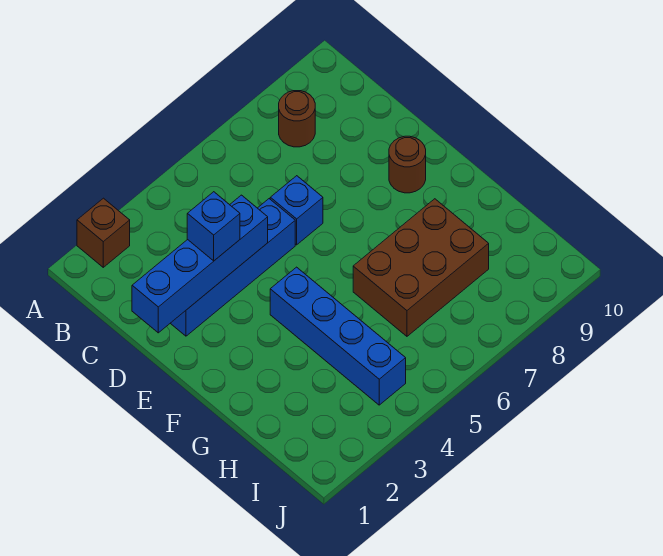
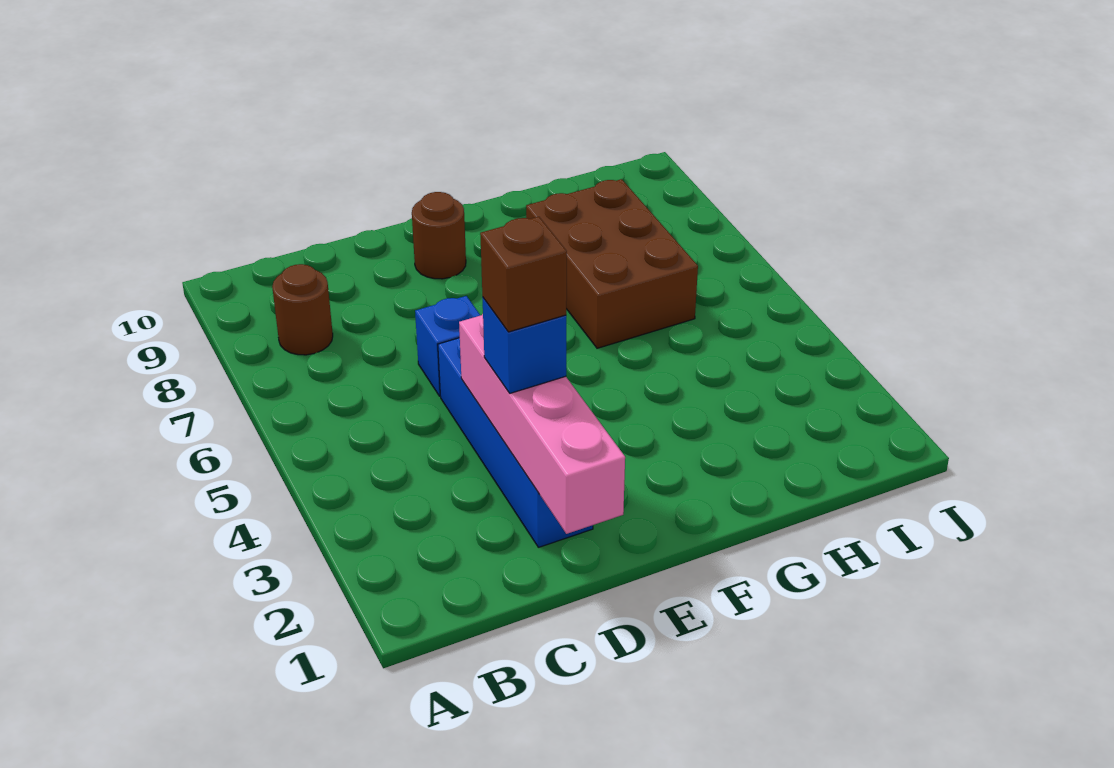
brown 1x1 brick [77,198,130,267] -> brown 1x1 brick moved to [480,217,567,332]
blue 1x4 brick [132,195,268,333] -> pink 1x4 brick [459,314,625,534]
blue 1x4 brick [270,267,406,405] -> none

